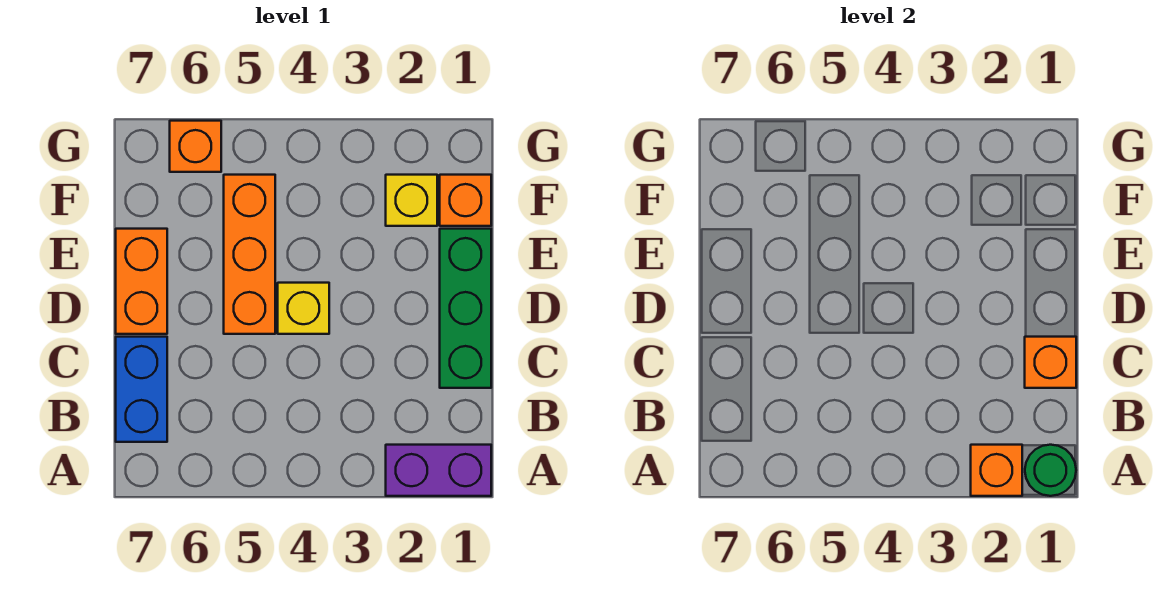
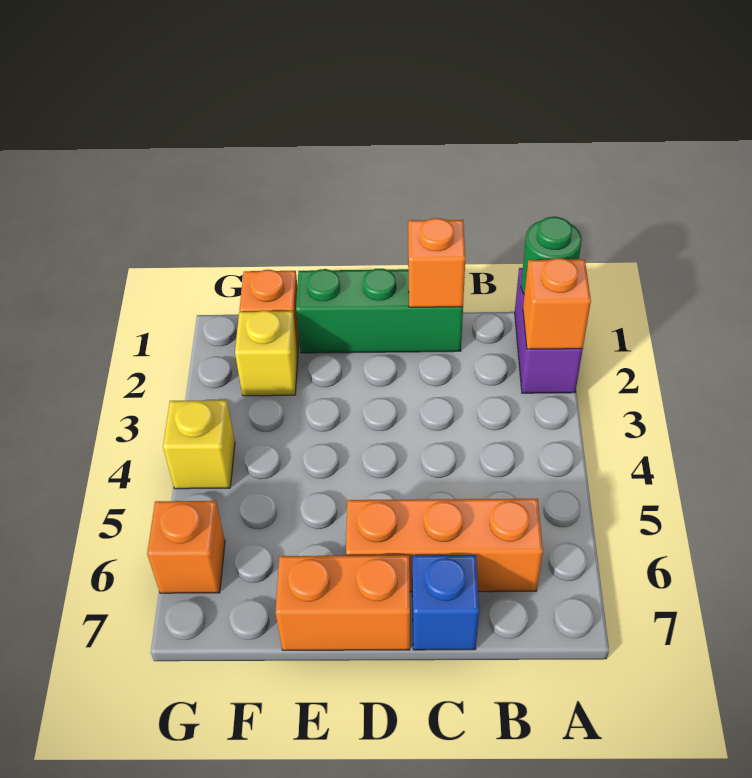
blue 1x2 brick [116,337,167,442] -> blue 1x1 brick [412,555,479,650]
yellow 1x1 brick [278,283,329,334] -> yellow 1x1 brick moved to [163,400,235,489]
orange 1x3 brick [224,175,275,334] -> orange 1x3 brick moved to [346,499,543,592]

